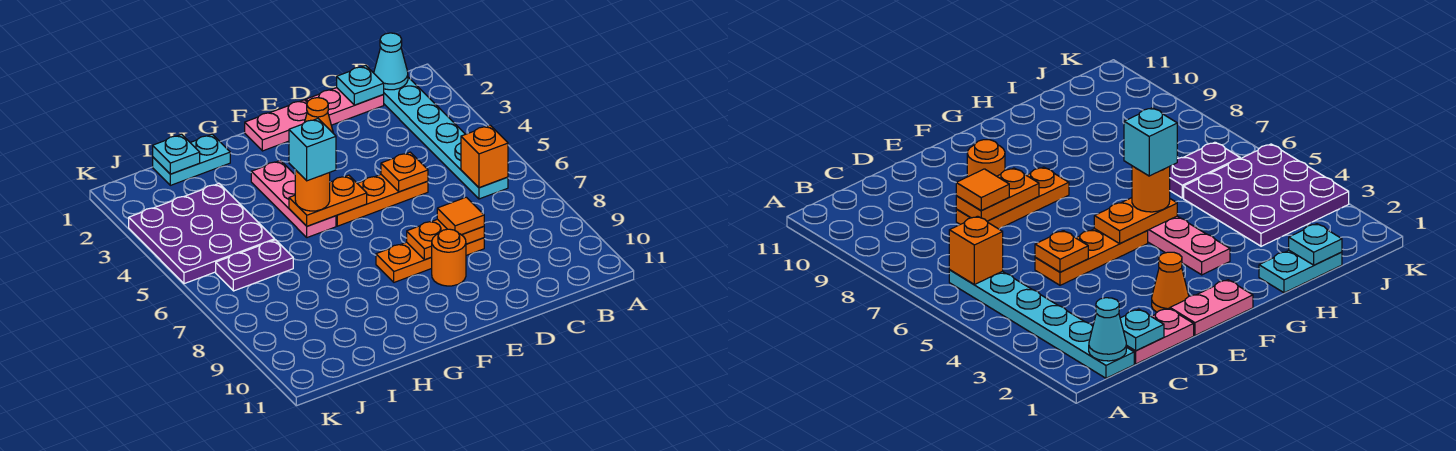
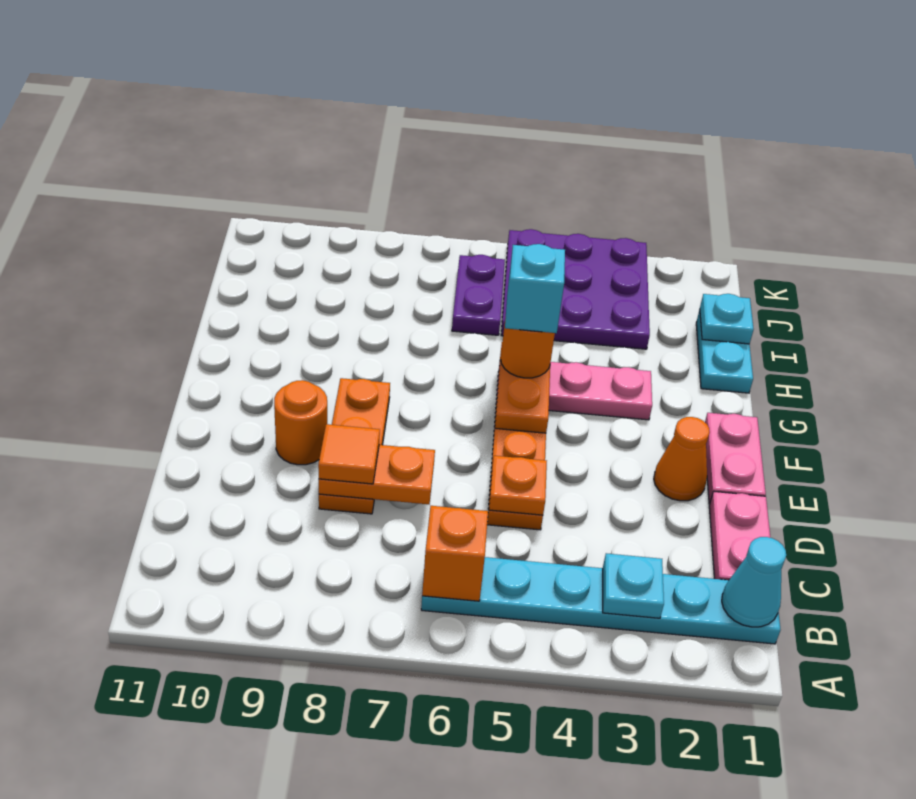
cyan 1x1 plate [337,65,384,105] -> cyan 1x1 plate moved to [603,553,664,618]
orange 1x2 plate [407,219,484,260] -> orange 1x2 plate turned to [319,445,435,504]

